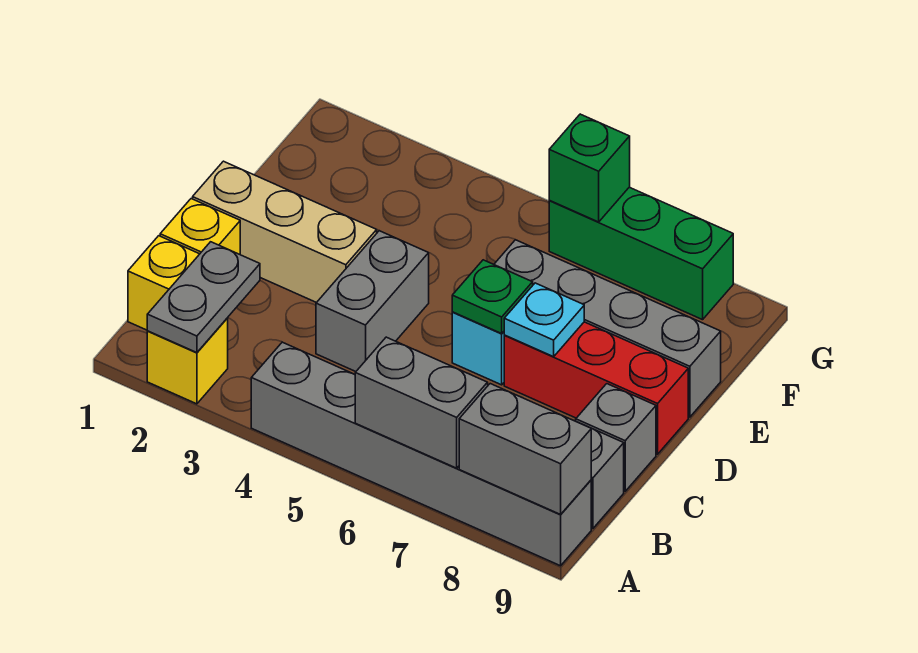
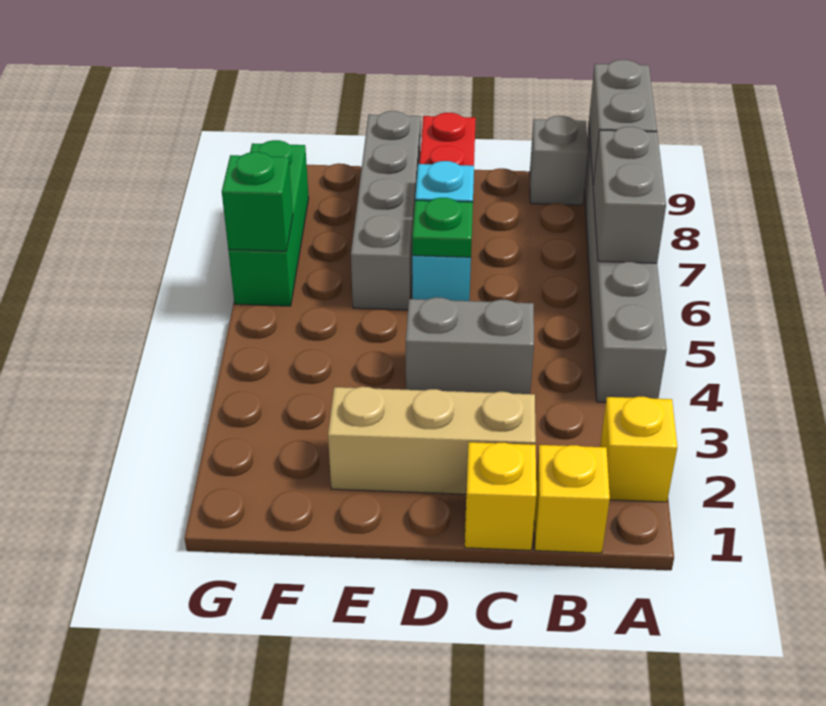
grey 1x2 plate [147,242,260,353] -> none
grey 1x1 brick [576,384,656,491] -> none
tan 1x3 brick [193,161,377,303] -> tan 1x3 brick turned to [328,387,536,494]

